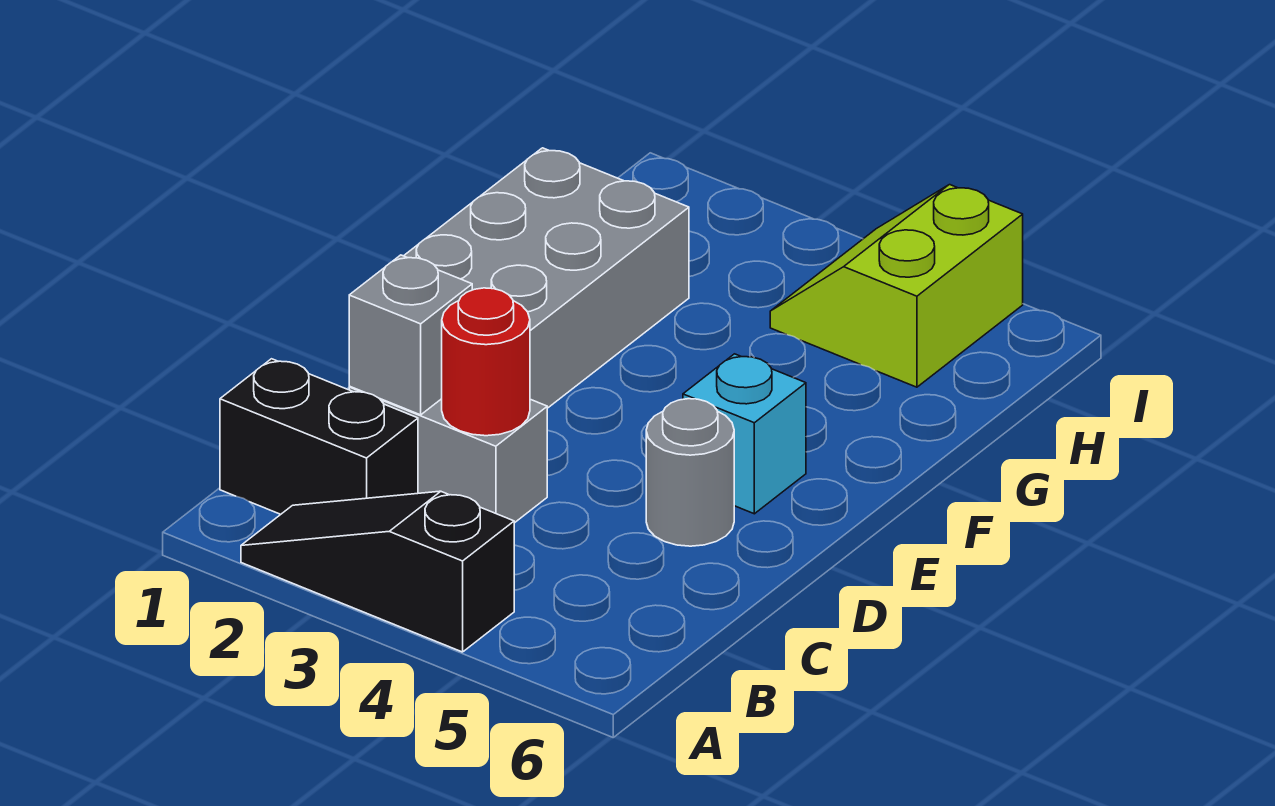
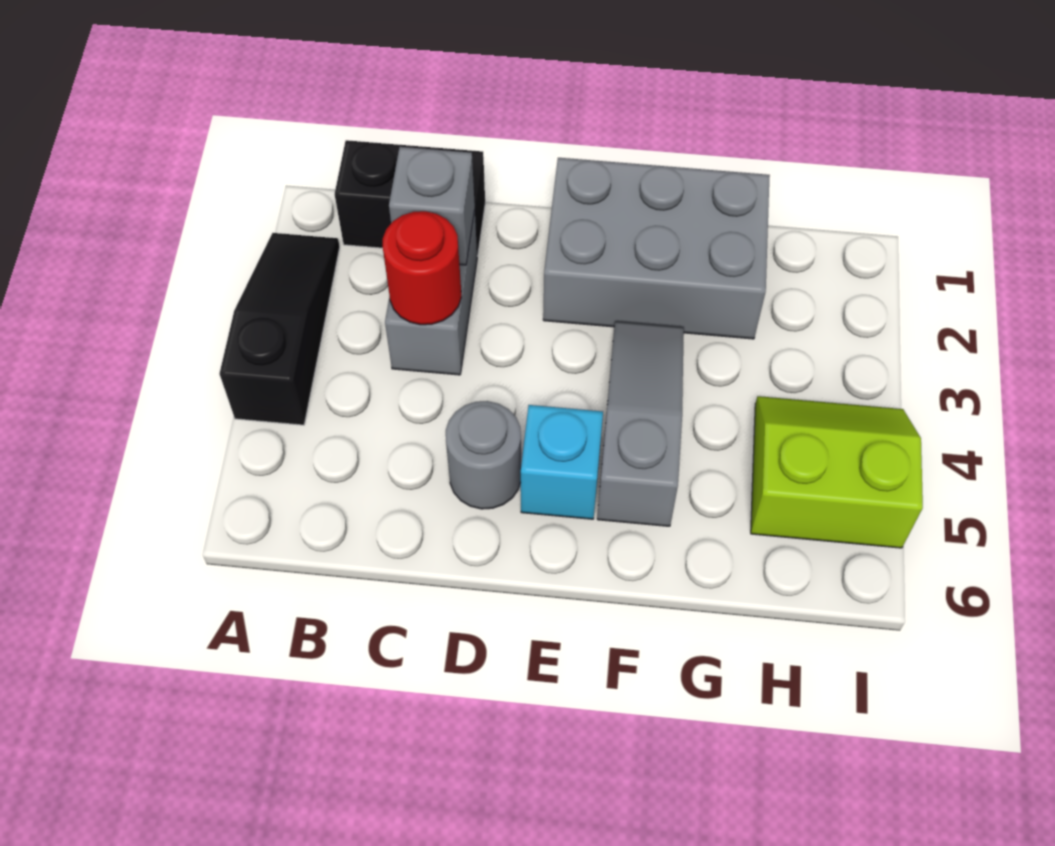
black 1x2 brick [220,359,418,514] -> black 1x2 brick turned to [335,140,485,256]
none -> grey 1x3 slope [597,321,684,526]

